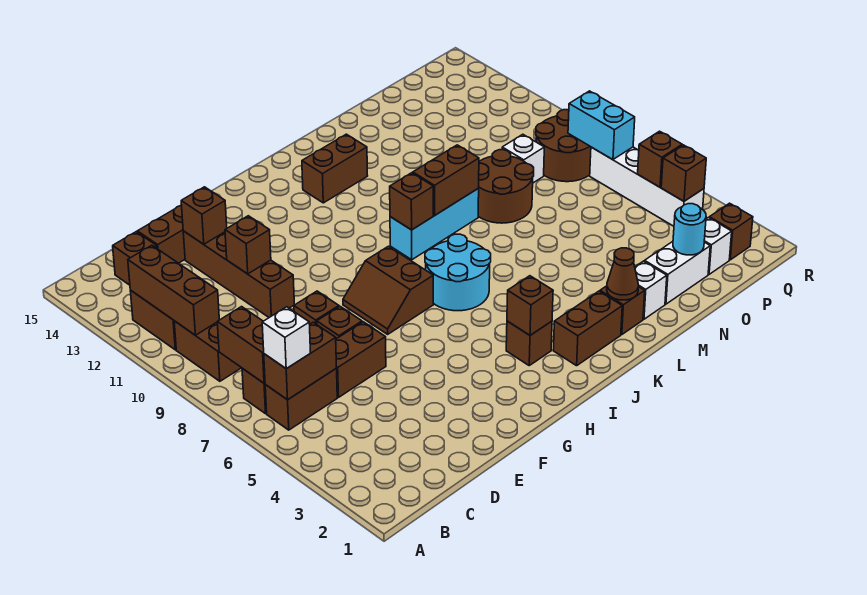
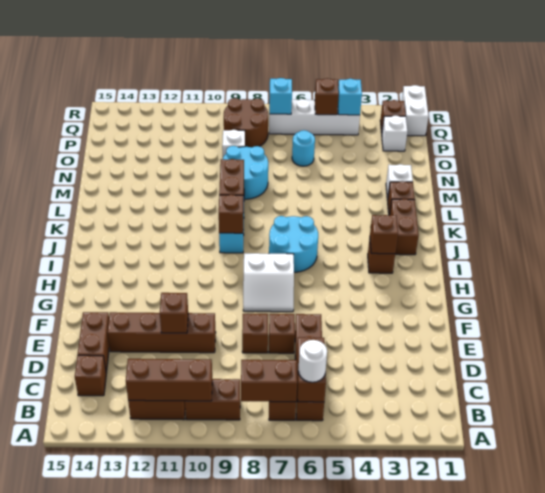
white 1x1 brick [262,307,310,369] -> white 1x1 round brick [298,340,327,382]
brown 1x1 brick [181,187,227,244] -> none
brown 2x2 slope [343,246,433,334] -> white 2x2 slope [243,253,294,312]
brown 1x2 brick [302,134,368,203] -> none
brown 1x1 cone [607,248,638,300] -> none
brown 2x2 round brick [478,150,534,223] -> cyan 2x2 round brick [223,146,268,199]
white 1x2 brick [644,242,710,304] -> white 1x2 brick moved to [402,85,429,136]
cyan 1x1 round brick [673,204,706,255] -> cyan 1x1 round brick moved to [292,130,315,166]
brown 1x1 brick [661,145,706,201] -> cyan 1x1 brick [338,79,362,115]
cyan 1x2 brick [568,91,635,160] -> cyan 1x1 brick [269,78,292,114]

